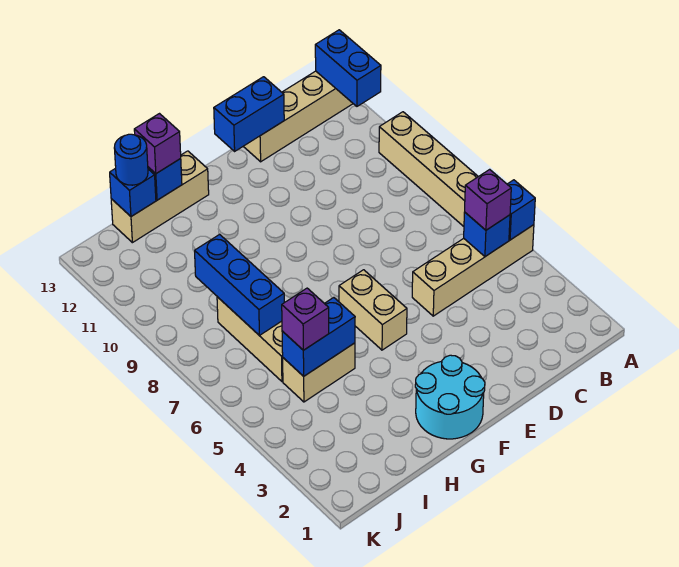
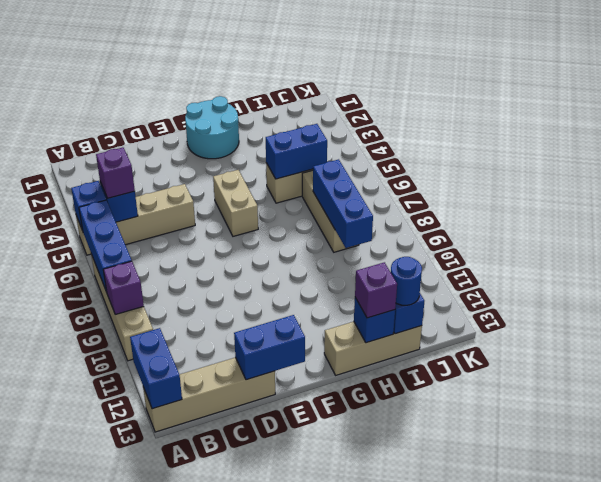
none -> blue 1x3 brick [79,200,132,292]
purple 1x1 brick [282,288,329,350] -> purple 1x1 brick moved to [103,261,144,314]

